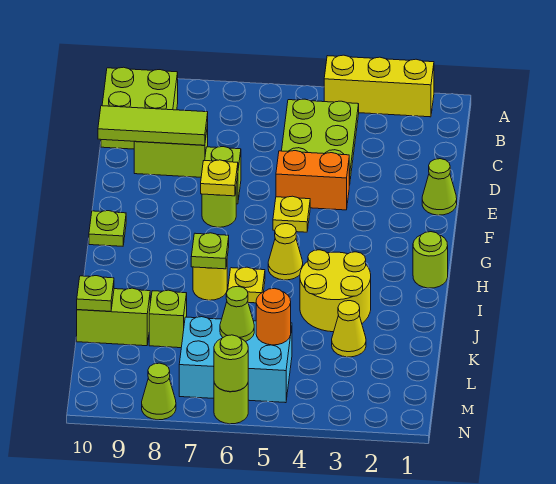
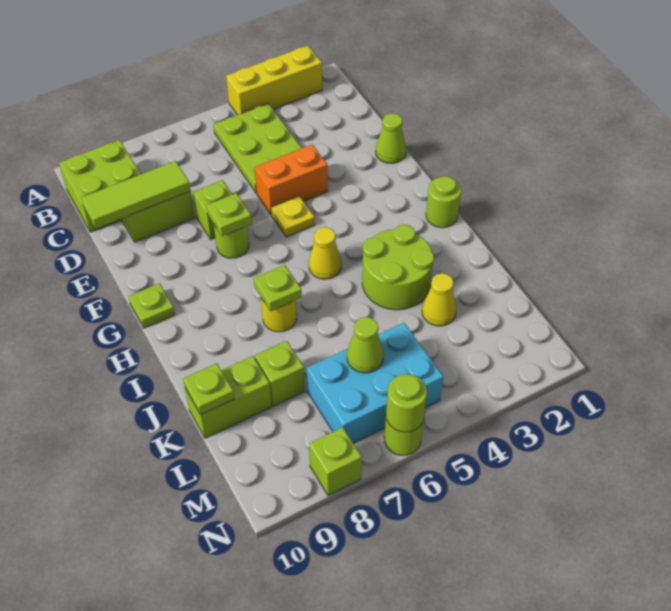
yellow 1x1 plate [201,160,238,196] -> lime 1x1 plate [206,193,252,236]
yellow 2x2 round brick [300,250,371,332] -> lime 2x2 round brick [362,225,434,310]
yellow 1x1 plate [228,267,265,303] -> none
orange 1x1 round brick [256,288,291,345] -> none
lime 1x1 cone [142,363,176,420] -> lime 1x1 brick [309,427,362,496]

